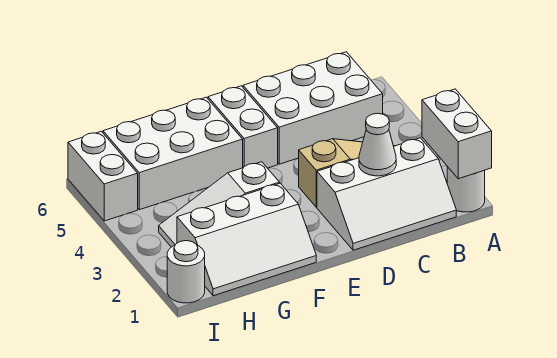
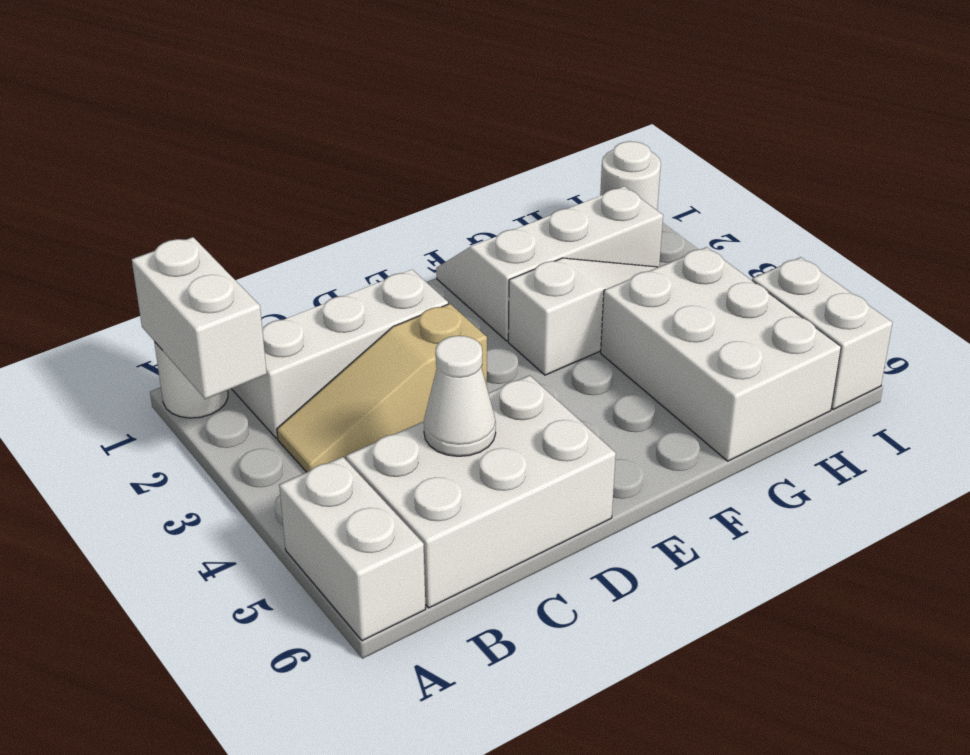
white 1x1 cone [359,113,396,176] -> white 1x1 cone moved to [424,336,496,456]
white 1x2 brick [208,86,278,168] -> white 1x2 brick moved to [279,457,426,641]
white 2x3 brick [103,97,243,210] -> white 2x3 brick turned to [601,247,841,461]

